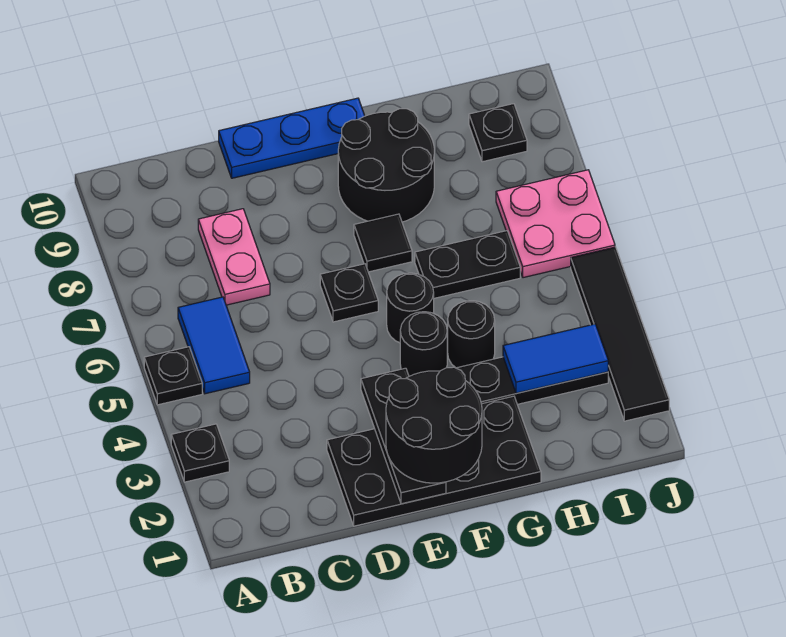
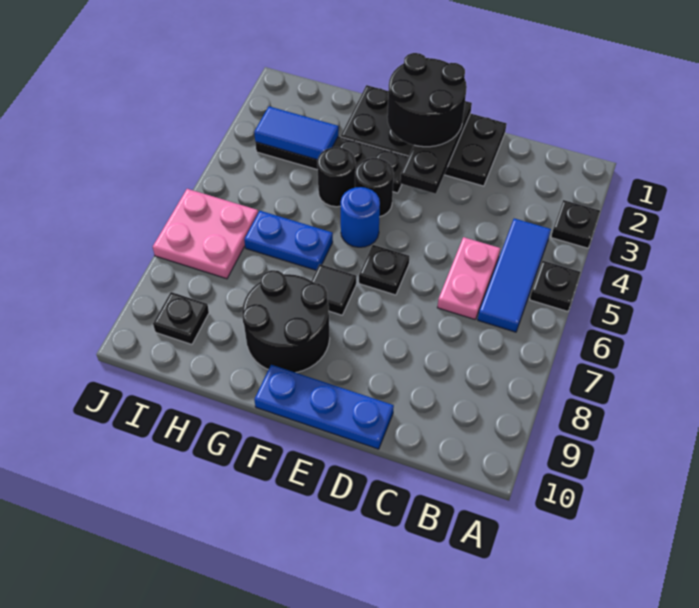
blue 1x2 tile [178,297,250,394] -> blue 1x3 tile [478,218,551,332]
pink 1x2 plate [198,209,270,305] -> pink 1x2 plate moved to [437,237,500,319]
black 1x1 round brick [387,273,434,343] -> blue 1x1 round brick [341,187,380,247]
black 1x2 plate [415,231,520,298] -> blue 1x2 plate [244,211,333,270]
black 1x4 tile [571,247,669,421] -> none

